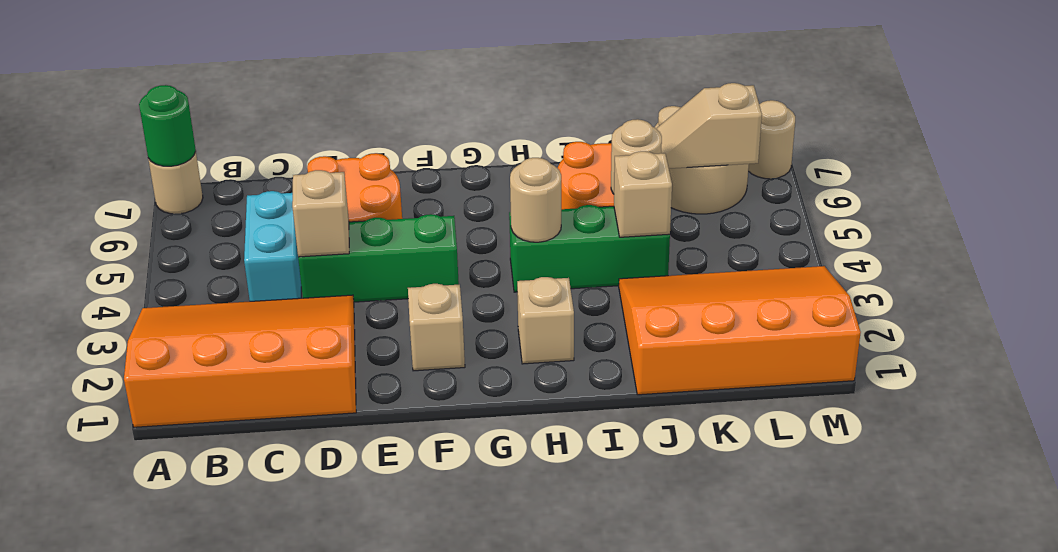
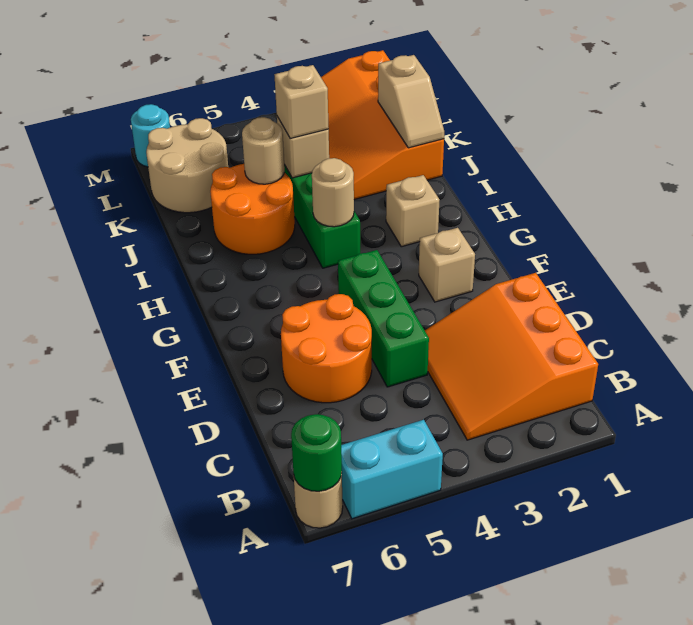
orange 3x4 slope [124,295,356,427] -> orange 3x3 slope [425,273,598,440]
cyan 1x2 brick [244,191,301,301] -> cyan 1x2 brick moved to [341,420,443,519]
tan 1x1 brick [292,170,349,257] -> tan 1x1 brick moved to [274,65,329,138]
tan 1x2 slope [656,83,762,169] -> tan 1x2 slope moved to [378,55,444,148]
tan 1x1 round brick [748,100,795,179] -> cyan 1x1 round brick [131,104,170,167]

